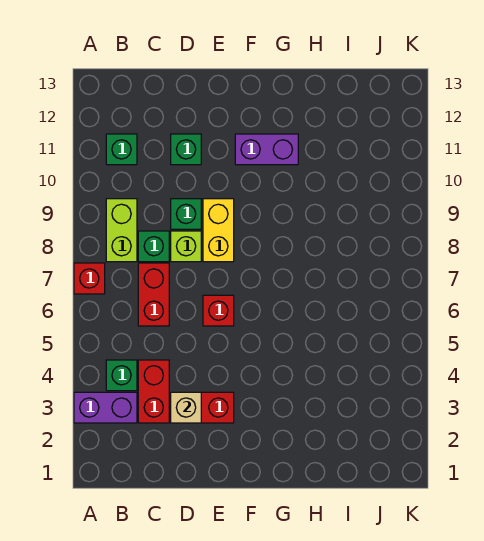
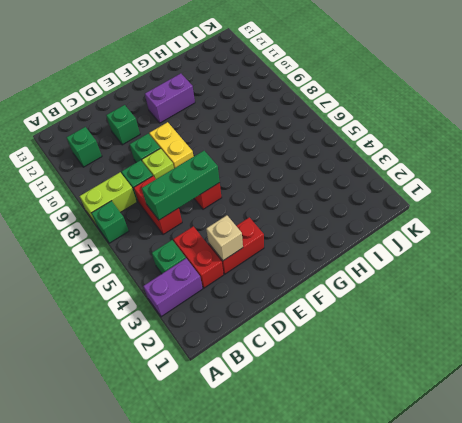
red 1x1 brick [74,263,105,294] -> green 1x1 brick [92,201,129,243]
lime 1x2 brick [106,199,137,262] -> lime 1x2 brick turned to [79,172,137,224]
none -> green 1x3 brick [142,151,220,220]

